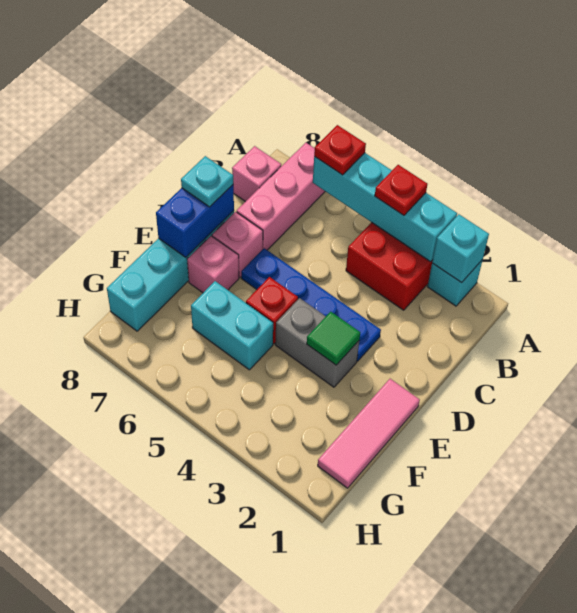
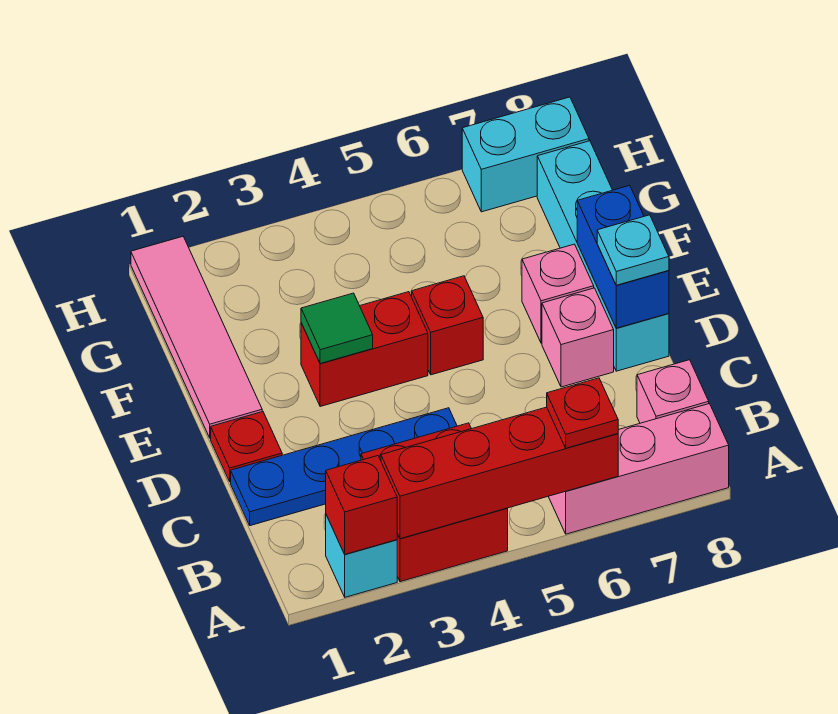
cyan 1x1 brick [432,214,489,283] -> red 1x1 brick [326,456,397,554]
cyan 1x4 brick [313,153,457,262] -> red 1x4 brick [381,407,618,539]
red 1x1 plate [375,165,427,215] -> red 1x1 plate moved to [211,412,282,482]
pink 1x3 brick [237,143,325,250] -> pink 1x3 brick turned to [548,404,729,534]
blue 1x4 plate [241,248,381,361] -> blue 1x4 plate moved to [231,408,457,526]
pink 1x3 tile [318,379,420,488] -> pink 1x4 tile [131,237,262,438]
grey 1x2 brick [275,298,359,387] -> red 1x2 brick [301,292,428,407]
cyan 1x2 brick [191,281,273,370] -> cyan 1x2 brick moved to [462,97,589,212]

